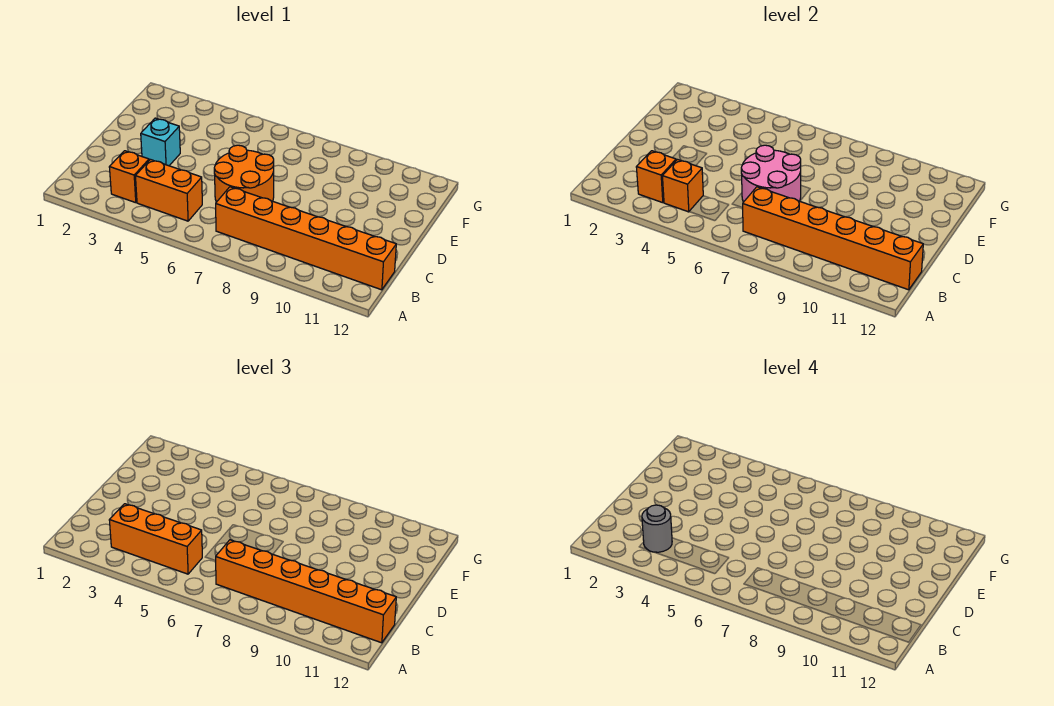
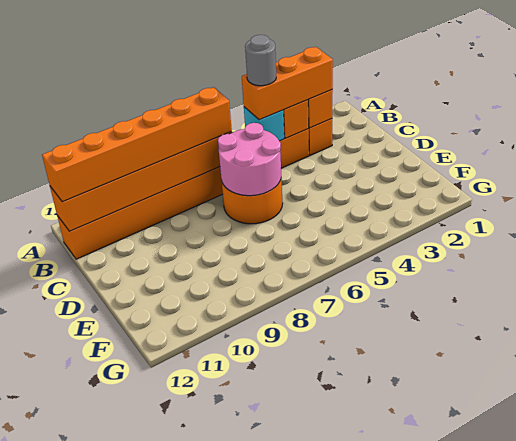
grey 1x1 round brick [642,505,672,552] -> grey 1x1 round brick moved to [245,35,276,86]
cyan 1x1 brick [141,118,180,166] -> cyan 1x1 brick moved to [244,107,284,141]

